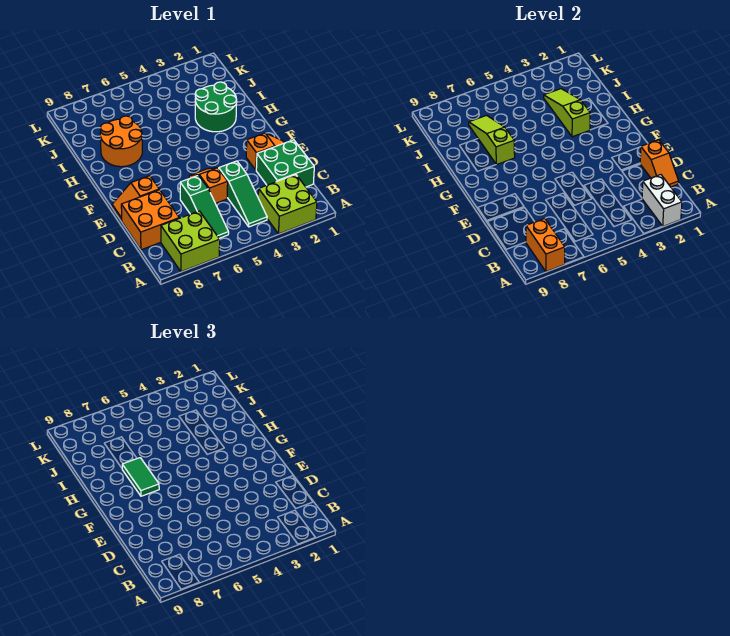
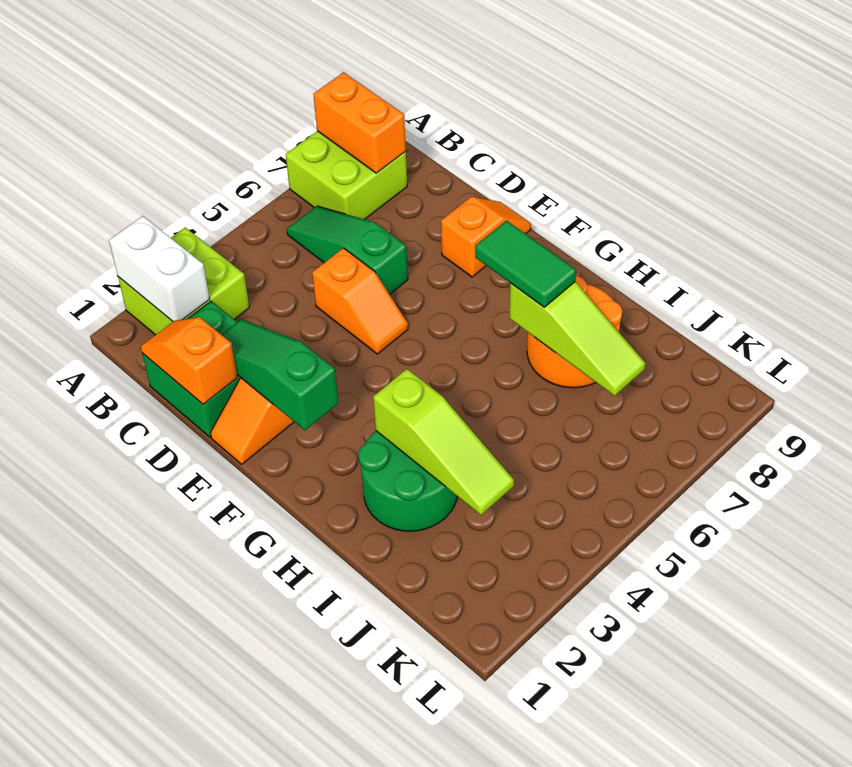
green 1x3 slope [218,161,267,227] -> green 1x3 slope moved to [221,319,338,430]
orange 2x2 brick [121,190,179,250] -> none

